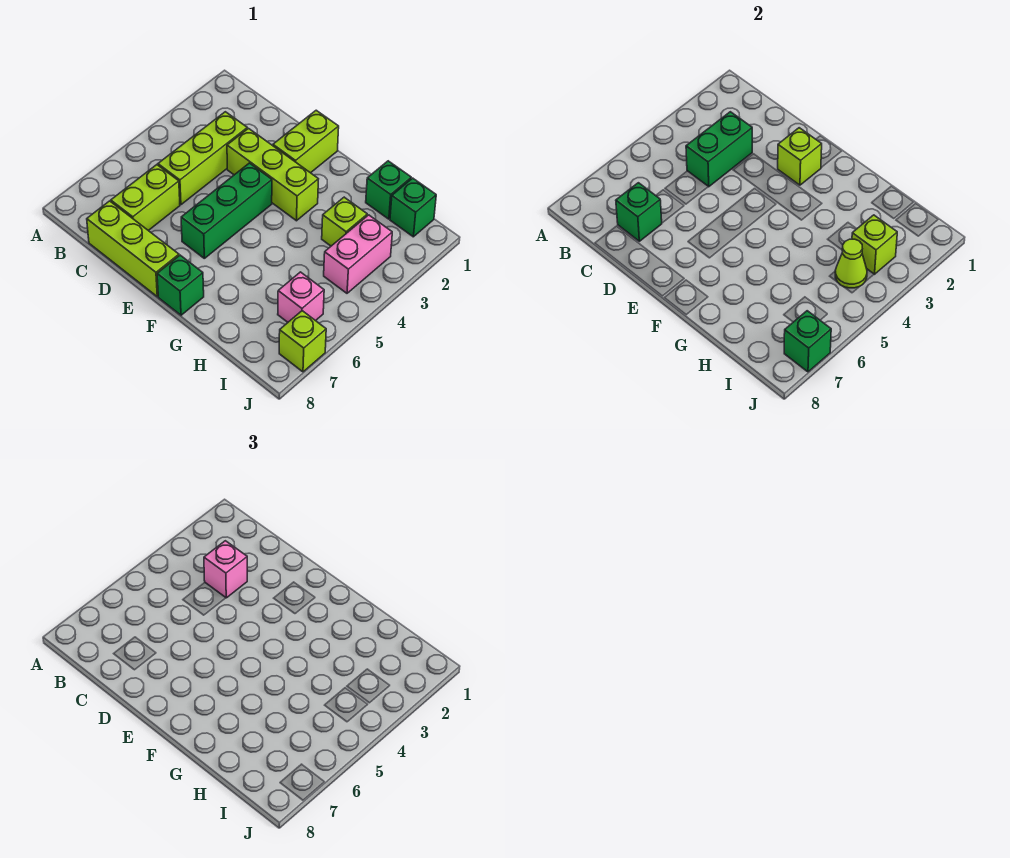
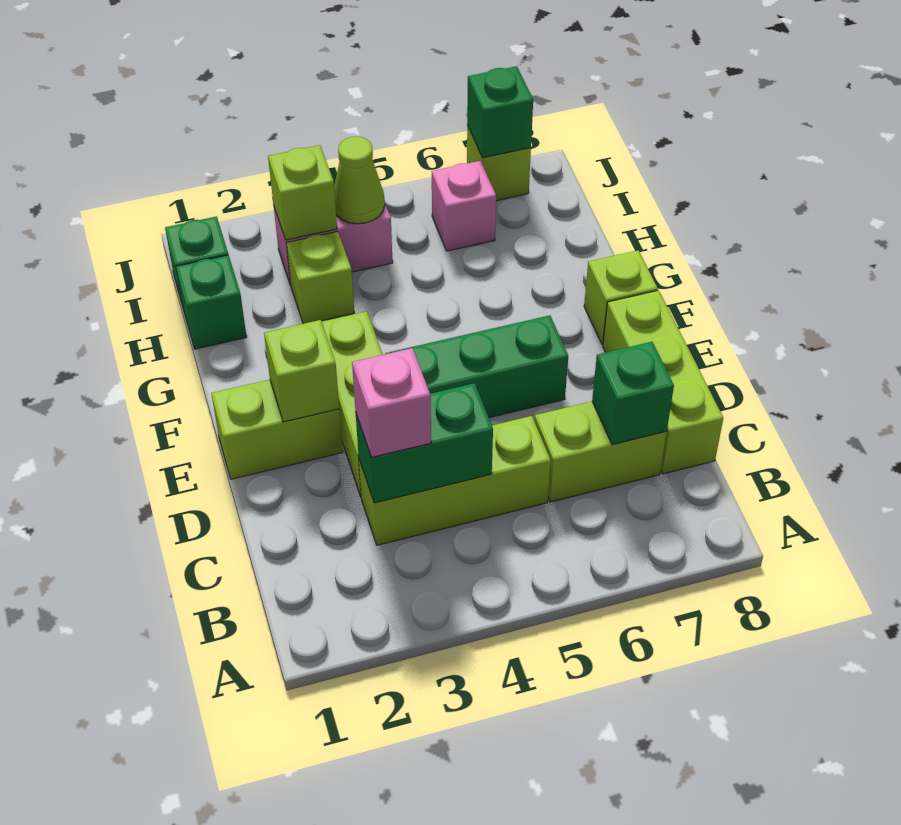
green 1x1 brick [157,255,204,315] -> lime 1x1 brick [584,250,658,344]

